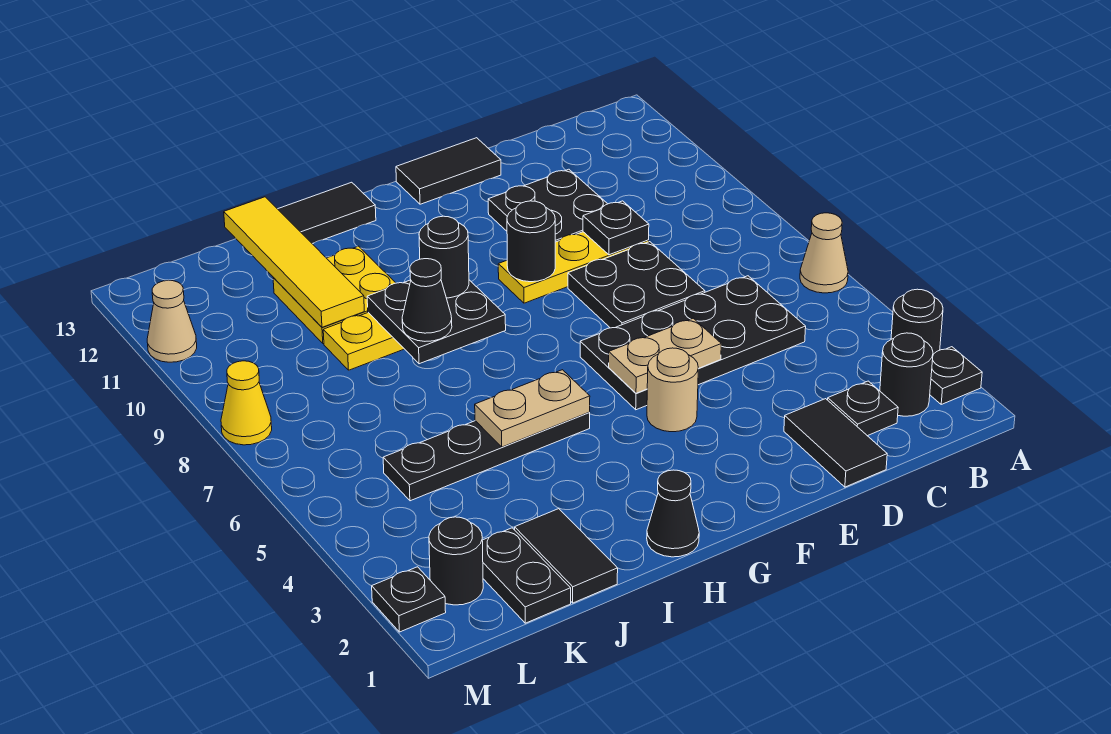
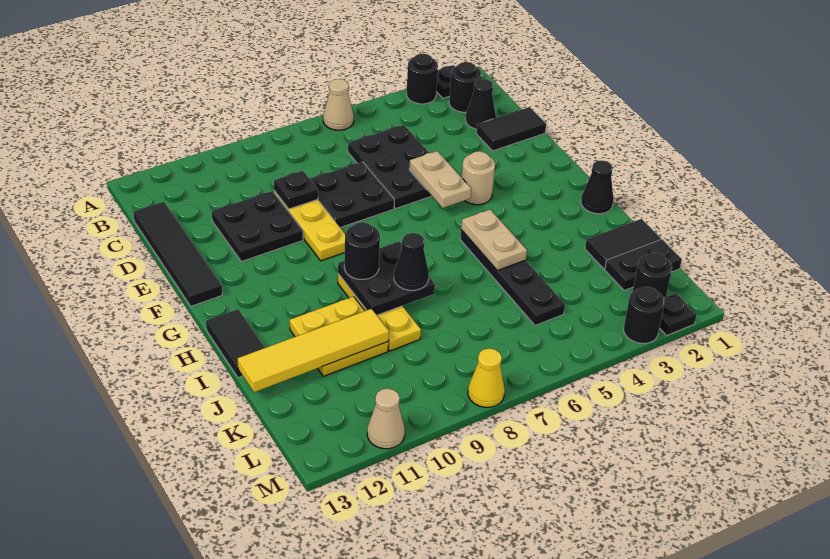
black 1x1 plate [828,381,898,436] -> black 1x1 cone [465,79,496,129]
black 2x4 plate [580,276,806,410] -> black 2x3 plate [348,125,432,209]
black 1x2 tile [396,138,501,204] -> black 1x4 tile [133,202,222,306]
black 1x1 round brick [507,201,555,282] -> black 1x1 round brick moved to [624,287,665,343]

